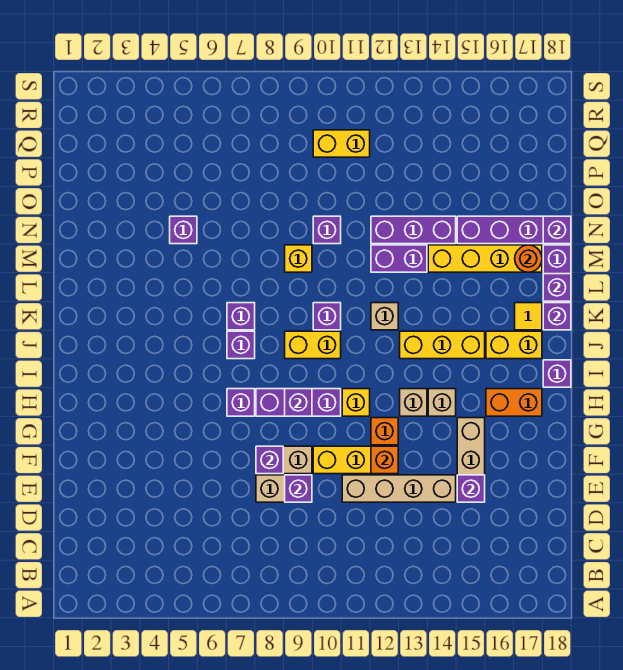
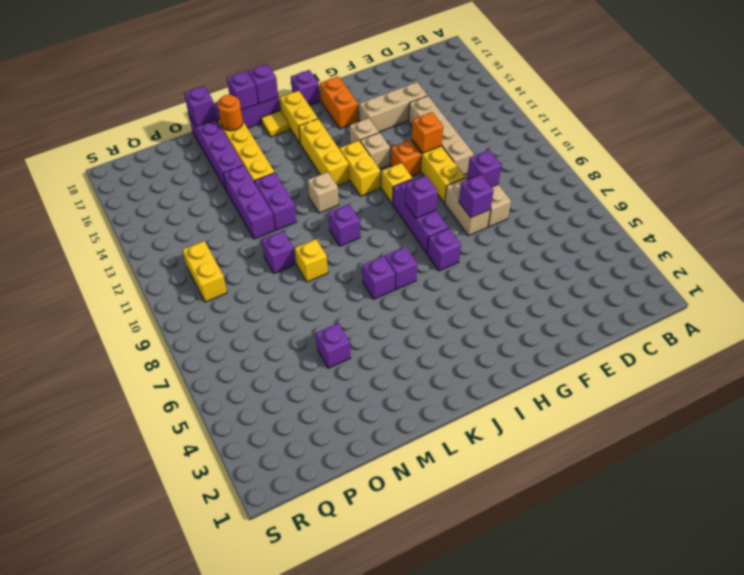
purple 1x1 brick [457,475,485,502] -> none
yellow 1x2 brick [285,331,341,359] -> yellow 1x2 brick moved to [340,141,380,196]

